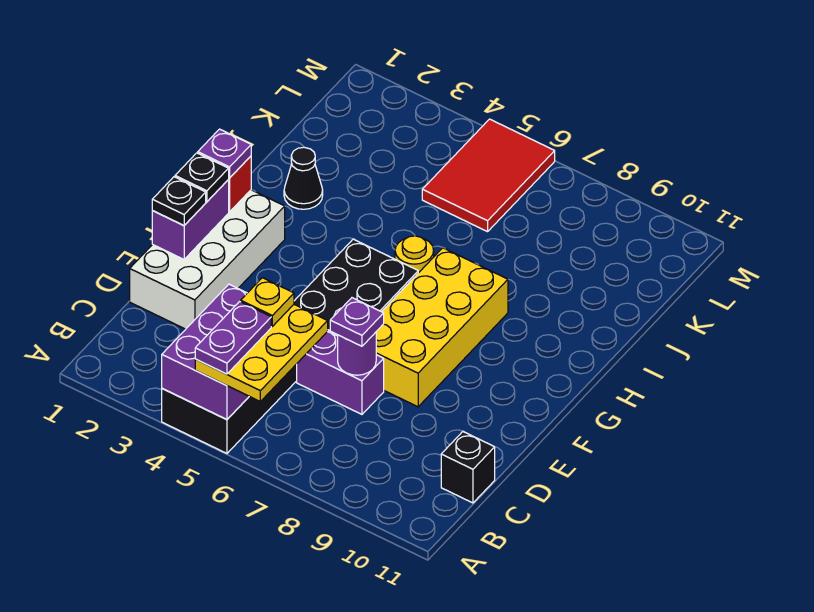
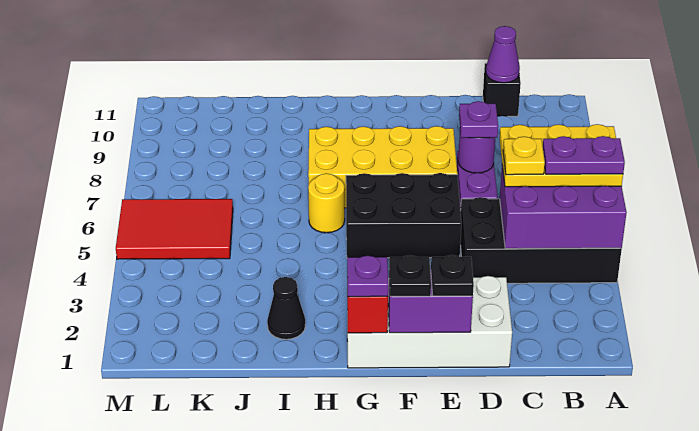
none -> purple 1x1 cone [486,26,520,83]

